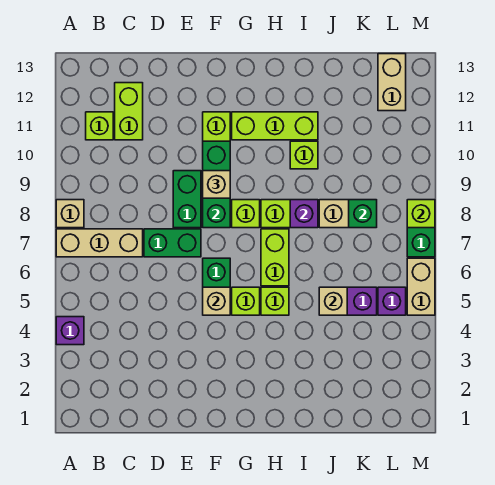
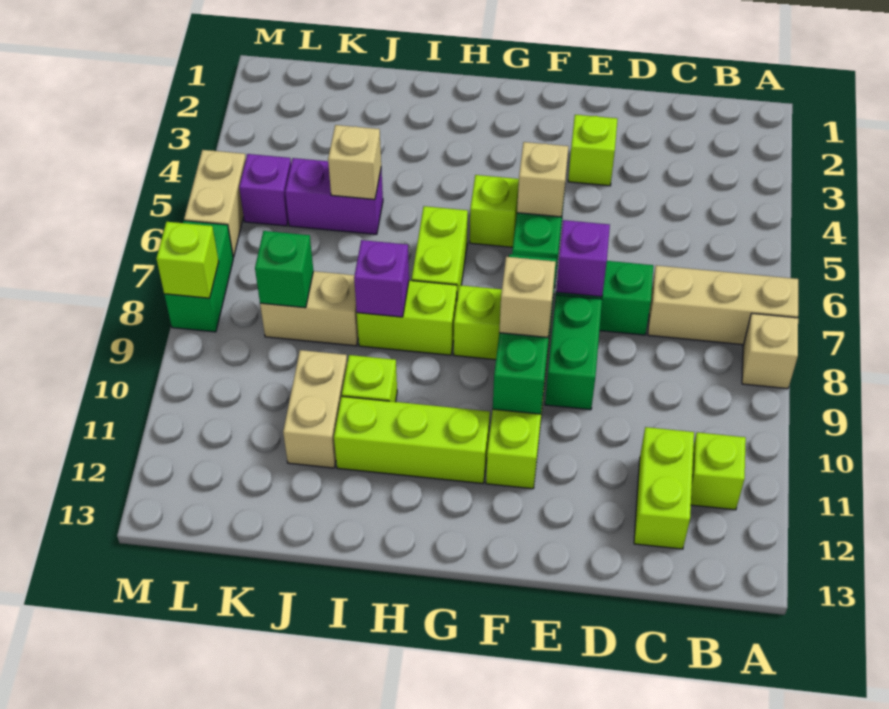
purple 1x1 brick [56,317,84,345] -> purple 1x1 brick moved to [556,220,610,297]
lime 1x1 brick [261,287,289,315] -> lime 1x1 brick moved to [568,115,617,186]
tan 1x2 brick [378,54,406,111] -> tan 1x2 brick moved to [283,350,347,468]

